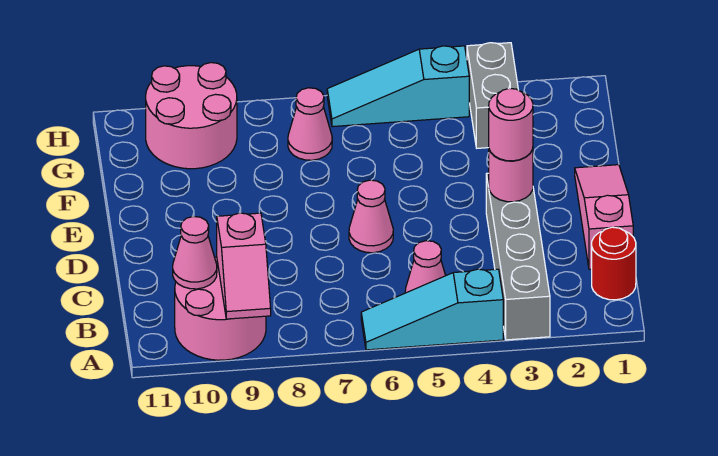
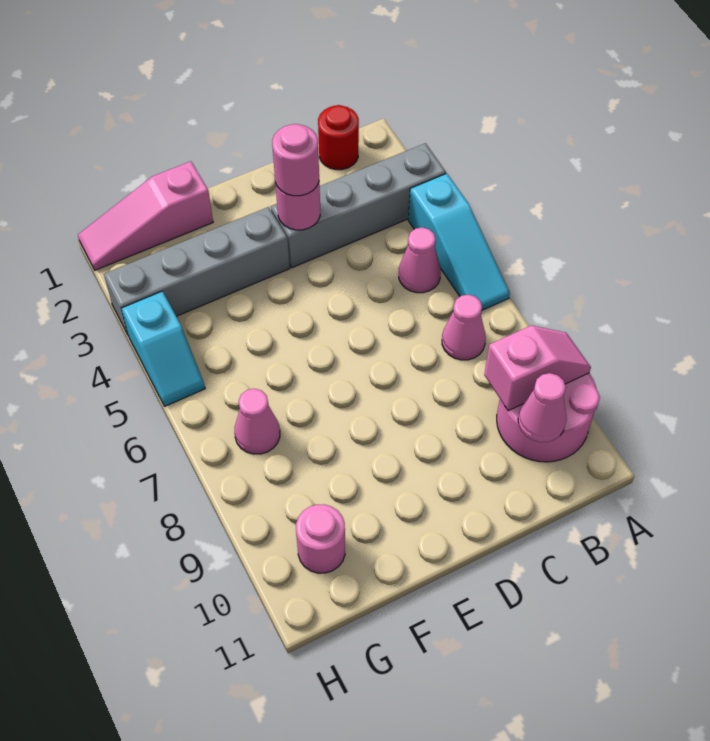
pink 1x3 slope [575,165,633,269] -> pink 1x3 slope moved to [78,161,213,270]
pink 1x1 cone [349,180,393,253] -> pink 1x1 cone moved to [442,295,486,360]
grey 1x2 brick [467,43,518,148] -> grey 1x4 brick [104,207,290,336]
pink 2x2 round brick [146,63,237,169] -> pink 1x1 round brick [296,504,345,573]
cyan 1x3 slope [327,46,469,127] -> cyan 1x2 slope [121,291,205,406]

